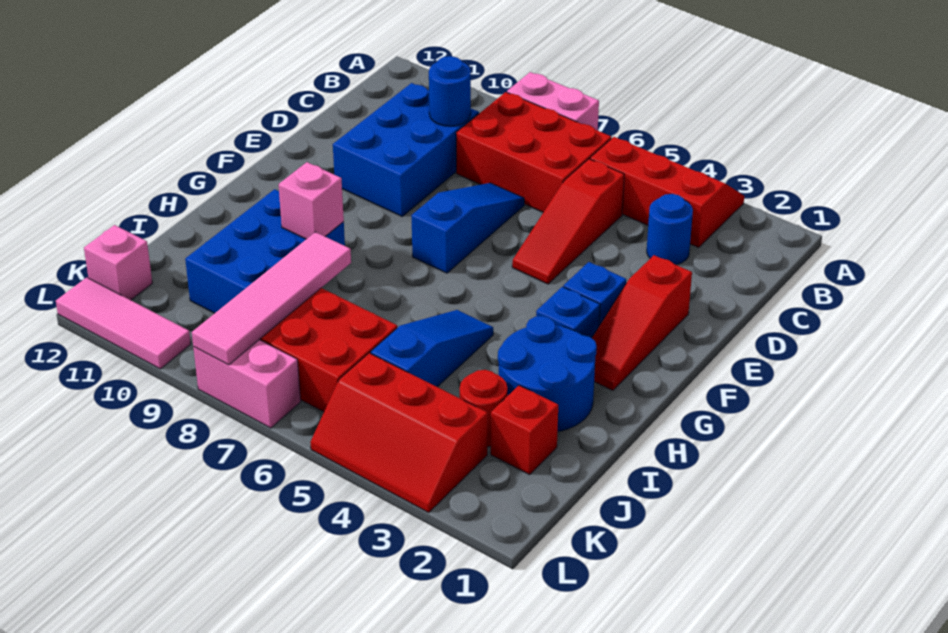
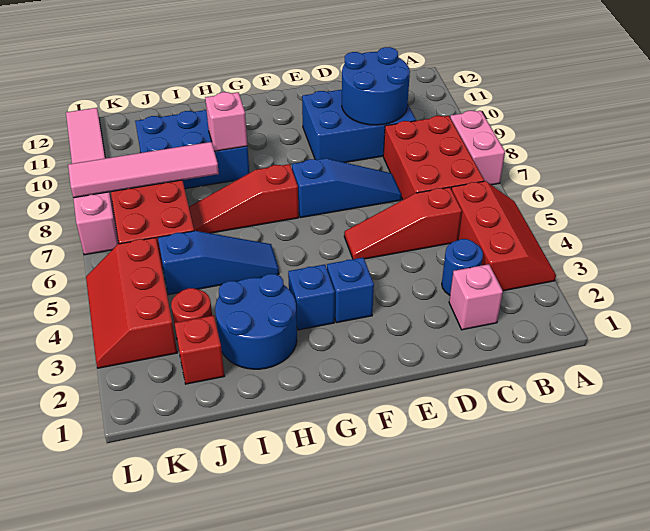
blue 1x1 round brick [429,56,471,126] -> blue 2x2 round brick [342,47,410,125]
red 1x3 slope [592,255,692,390] -> red 1x3 slope moved to [189,164,299,233]
pink 1x1 brick [84,225,152,300] -> pink 1x1 brick moved to [449,264,503,330]

